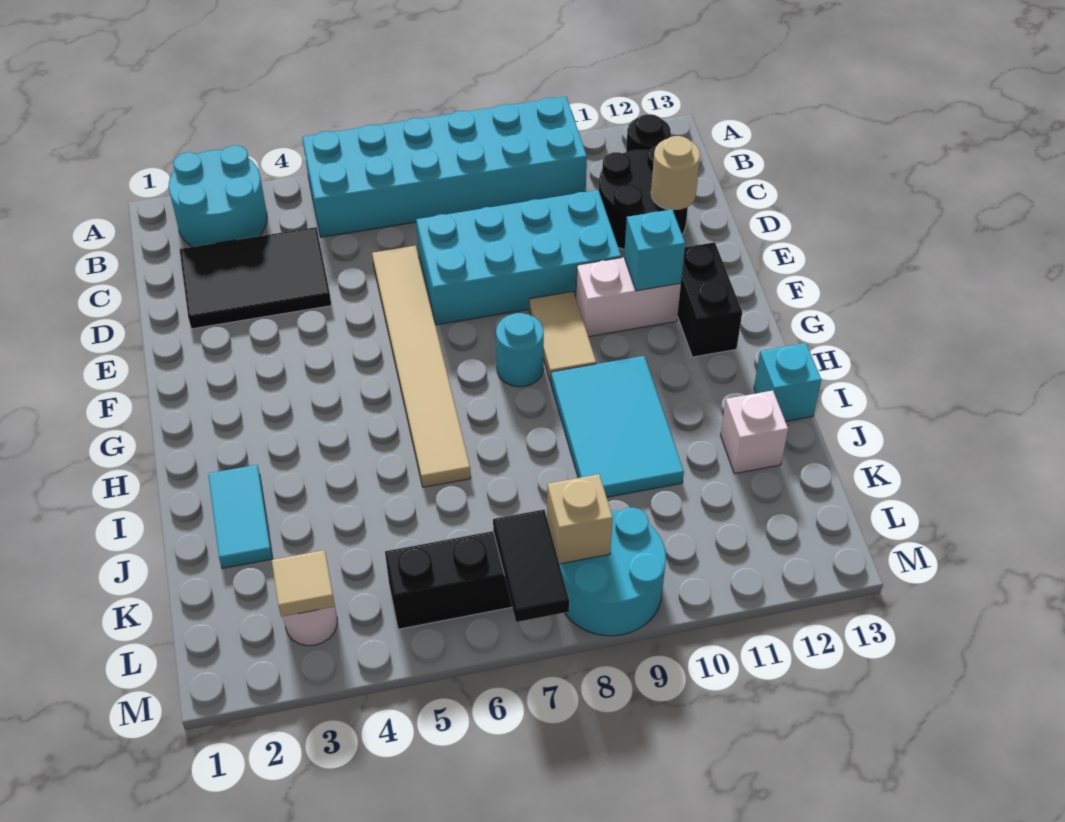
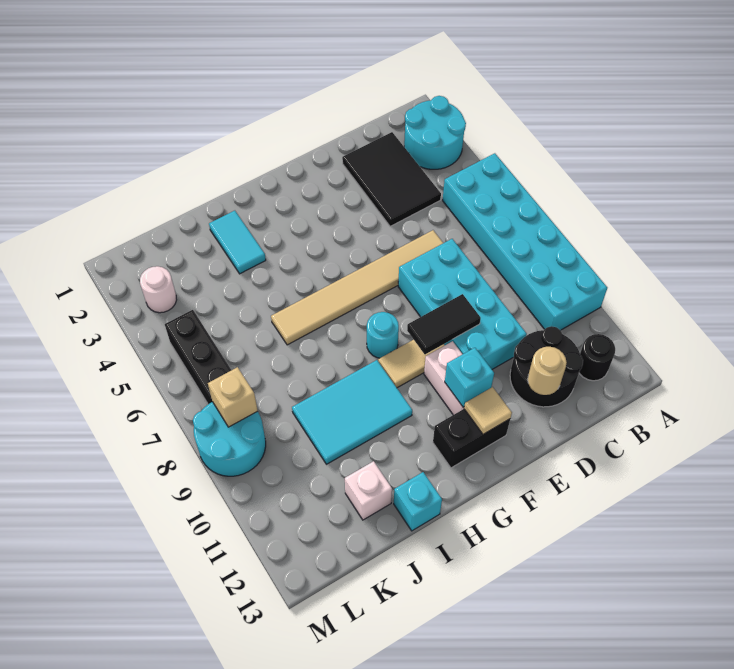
cyan 1x2 tile [208,465,272,568] -> cyan 1x2 tile turned to [209,211,266,274]
tan 1x1 tile [272,550,335,617] -> tan 1x1 tile moved to [464,387,512,434]
black 1x2 tile [493,510,569,622] -> black 1x2 tile moved to [407,294,481,354]

